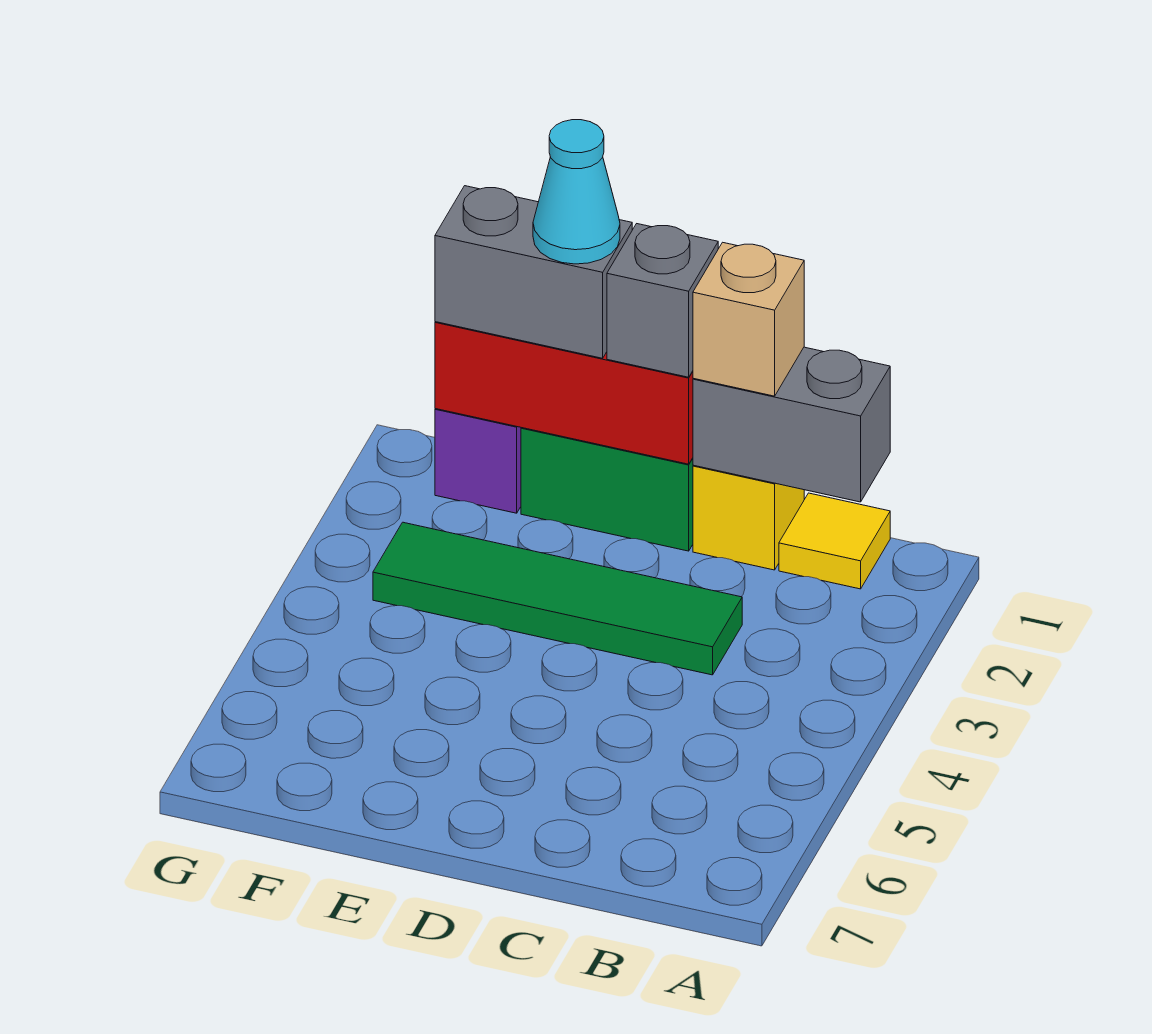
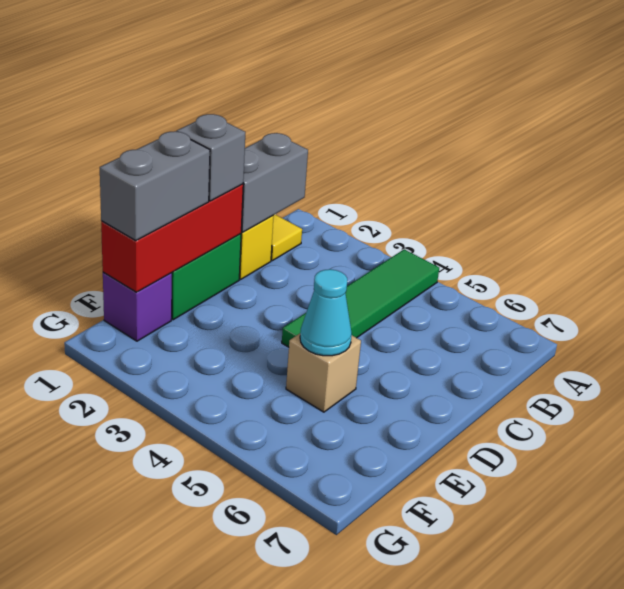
tan 1x1 brick [693,242,804,396] -> tan 1x1 brick moved to [286,334,361,412]
green 1x4 tile [373,522,742,675] -> green 1x4 tile moved to [282,249,439,347]
cyan 1x1 cone [533,120,620,264] -> cyan 1x1 cone moved to [300,269,352,356]

